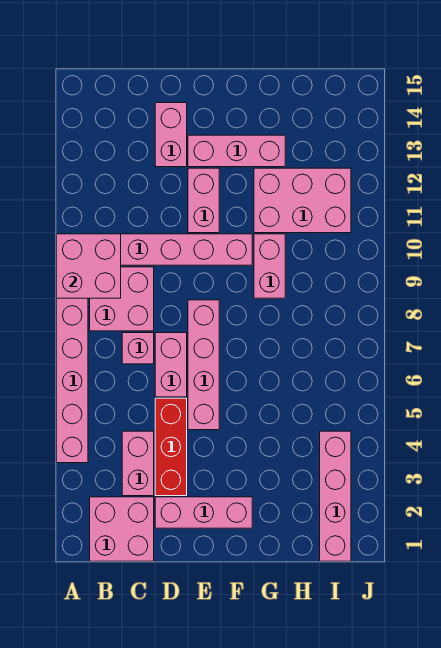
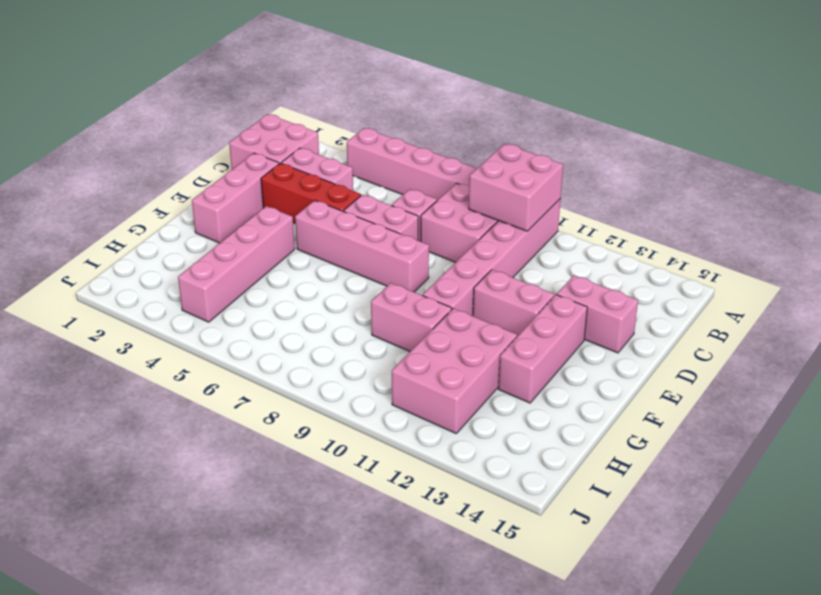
pink 1x4 brick [320,431,351,561] -> pink 1x4 brick turned to [178,206,295,322]

